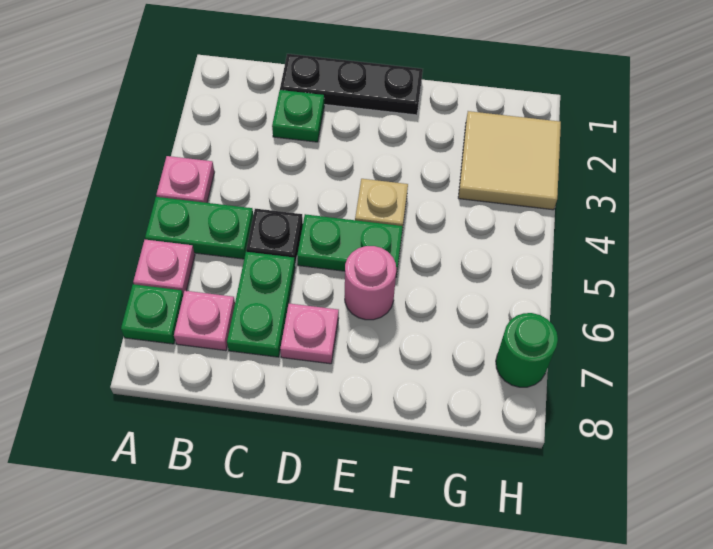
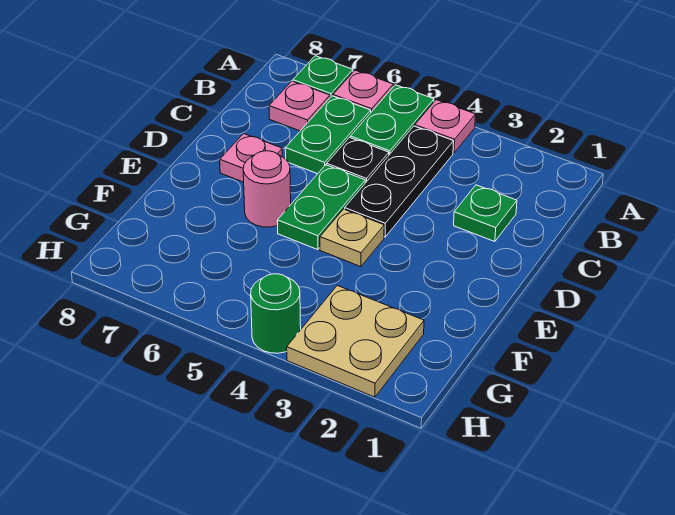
black 1x3 plate [280,54,423,115] -> black 1x3 plate moved to [345,126,454,237]
green 1x2 plate [227,252,295,357] -> green 1x2 plate turned to [285,96,371,174]
tan 2x2 tile [458,111,561,210] -> tan 2x2 plate [287,285,424,397]
green 1x1 round brick [496,313,558,387] -> green 1x1 round brick moved to [251,274,301,353]

